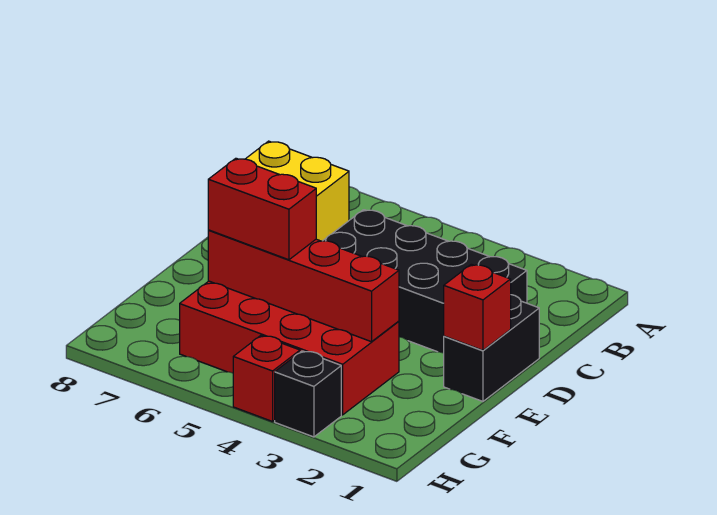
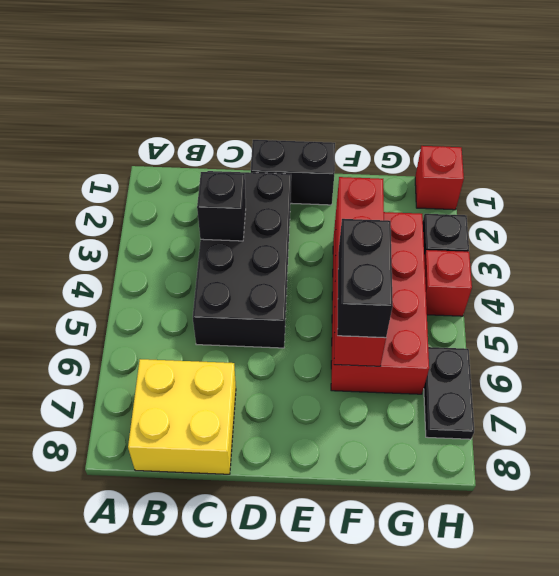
none -> black 1x1 brick [197,172,246,241]
red 1x1 brick [444,264,511,350] -> red 1x1 brick moved to [415,146,464,210]
red 1x2 brick [208,158,316,260] -> black 1x2 brick [337,219,393,338]
none -> black 1x2 plate [424,347,474,439]

